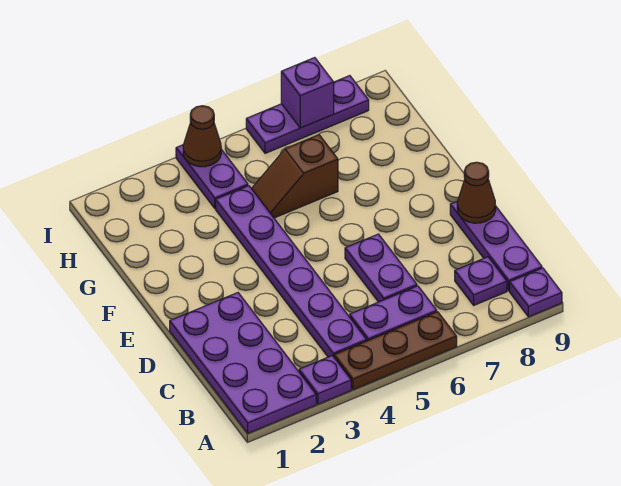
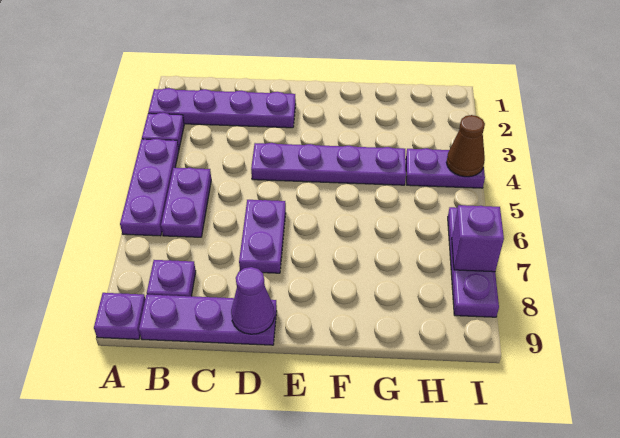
purple 2x4 plate [170,293,316,433] -> purple 1x4 plate [148,88,296,128]
brown 1x3 plate [334,312,457,390] -> purple 1x3 plate [120,139,179,236]
purple 1x6 plate [216,186,367,357] -> purple 1x4 plate [251,143,406,185]
purple 1x2 plate [345,234,417,302] -> purple 1x2 plate turned to [239,200,286,273]
brown 1x1 cone [457,162,496,223] -> purple 1x1 cone [231,267,275,334]
brown 1x2 slope [251,135,338,218] -> none

